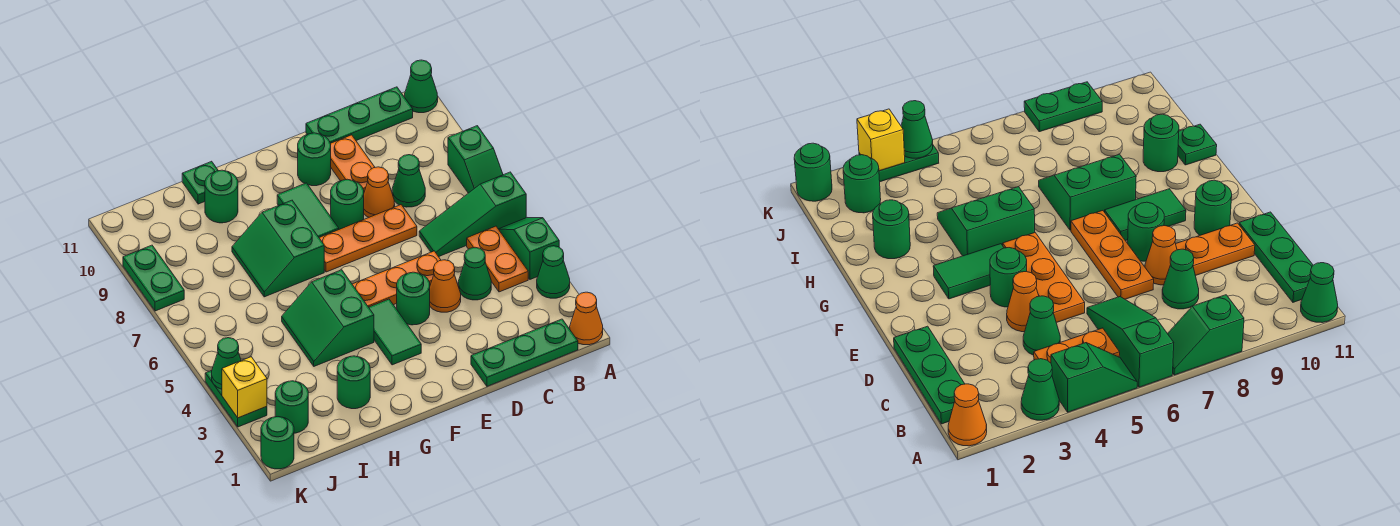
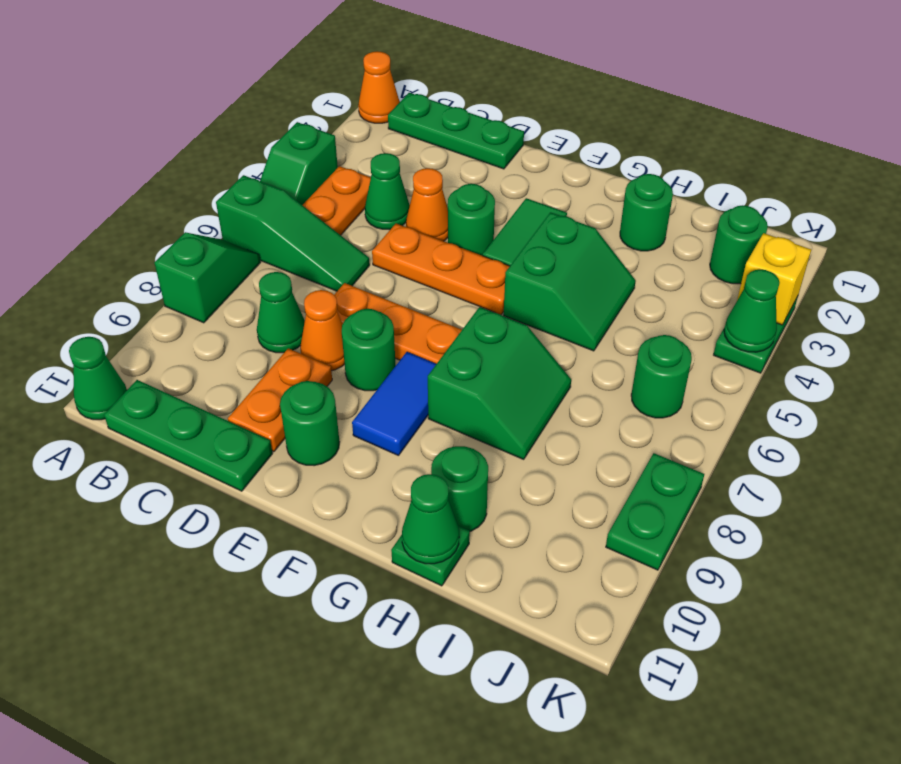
green 1x1 cone [537,246,570,298] -> green 1x1 cone moved to [402,474,459,564]
green 1x2 tile [277,183,339,237] -> blue 1x2 tile [352,352,436,456]
green 1x1 round brick [261,417,294,469] -> green 1x1 round brick moved to [631,335,692,418]

